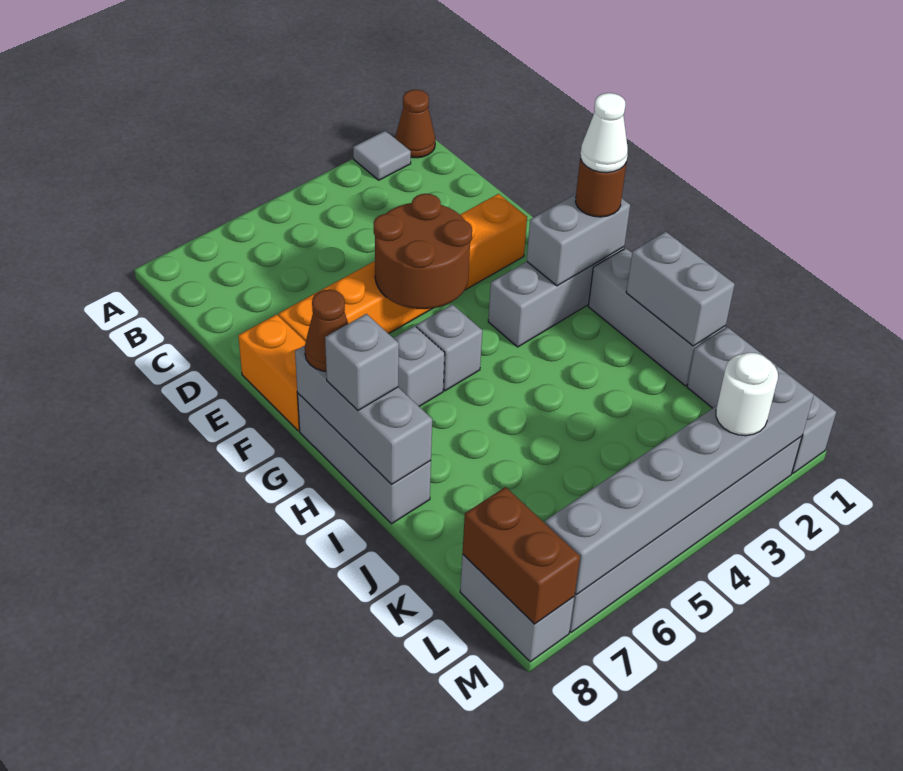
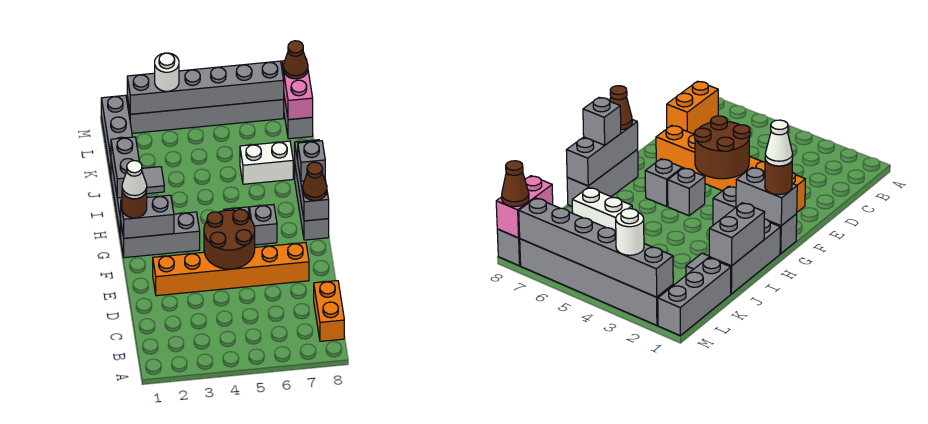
brown 1x1 cone [395,90,435,158] -> brown 1x1 cone moved to [283,41,308,79]
grey 1x1 tile [353,131,411,180] -> grey 1x1 tile moved to [142,167,164,194]
orange 1x2 brick [238,314,306,431] -> orange 1x2 brick moved to [314,281,344,341]
none -> white 1x2 brick [240,141,293,184]
brown 1x2 brick [462,487,580,624] -> pink 1x2 brick [282,59,313,120]

